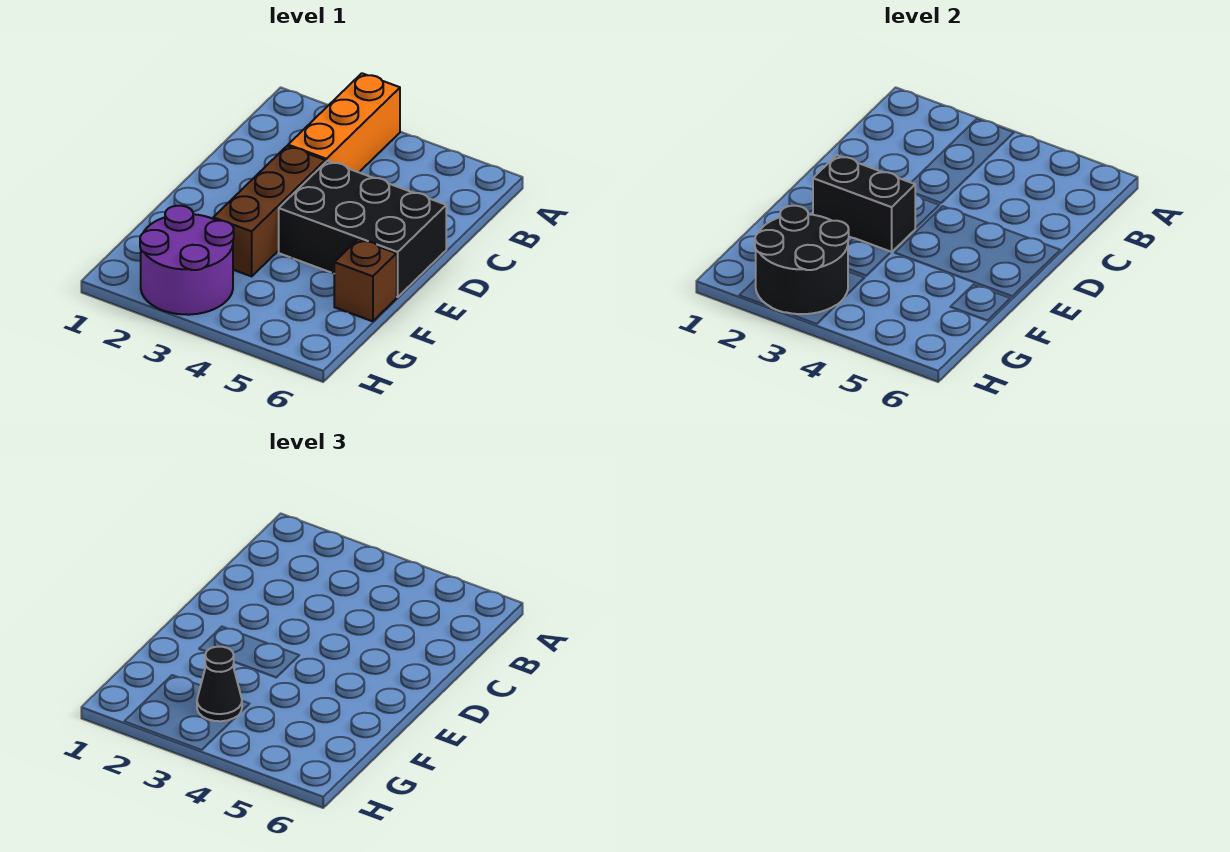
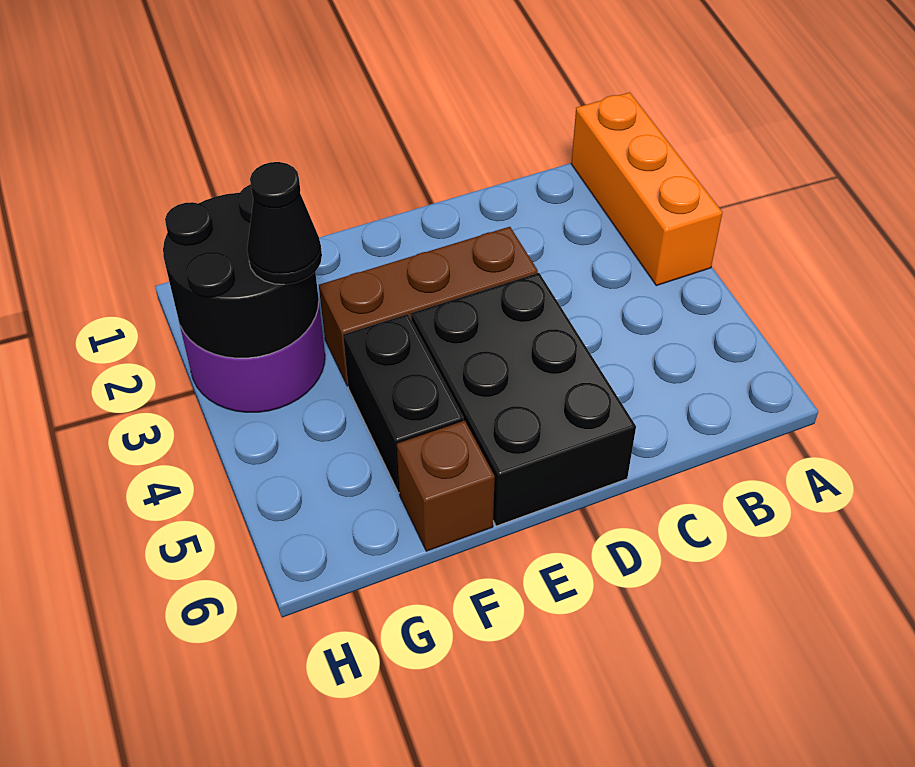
orange 1x3 brick [288,73,400,172] -> orange 1x3 brick turned to [571,92,723,286]
black 1x2 brick [813,155,915,252] -> black 1x2 brick moved to [343,314,463,493]

